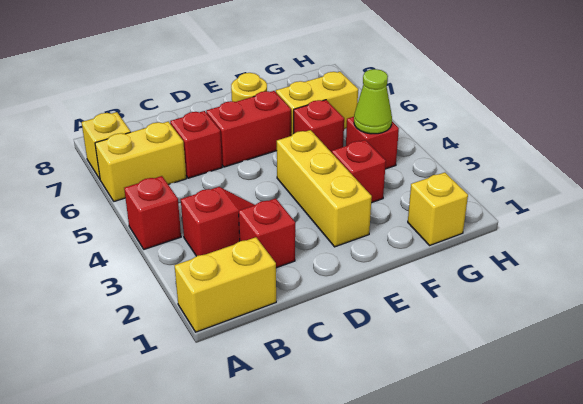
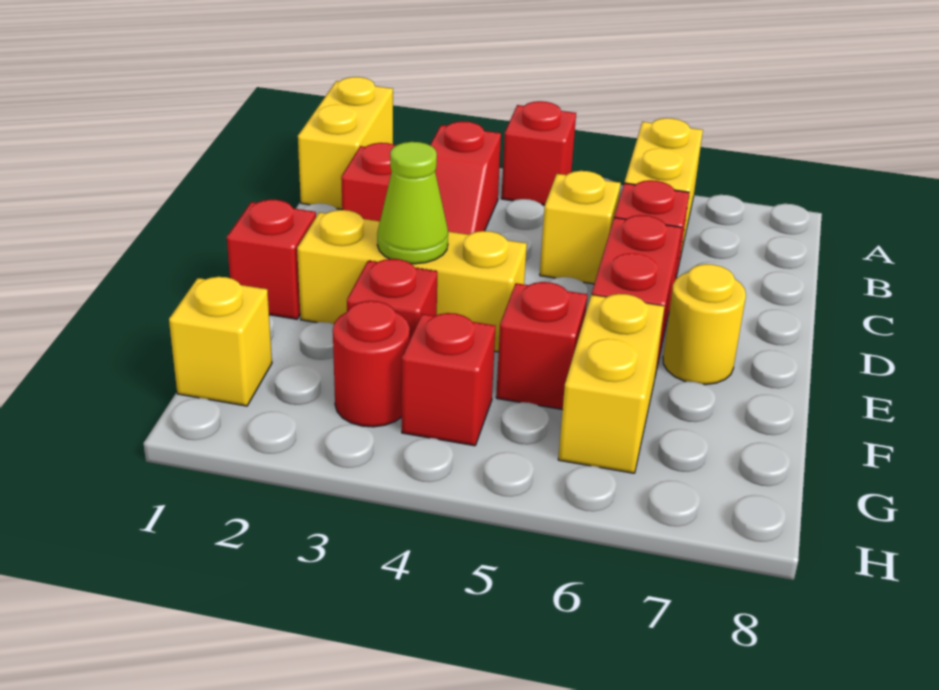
yellow 1x1 brick [82,112,131,179] -> yellow 1x1 brick moved to [540,171,621,284]
none -> red 1x1 brick [227,200,316,319]
none -> red 1x1 round brick [333,301,410,427]
lime 1x1 cone [354,69,392,134] -> lime 1x1 cone moved to [377,142,448,264]

